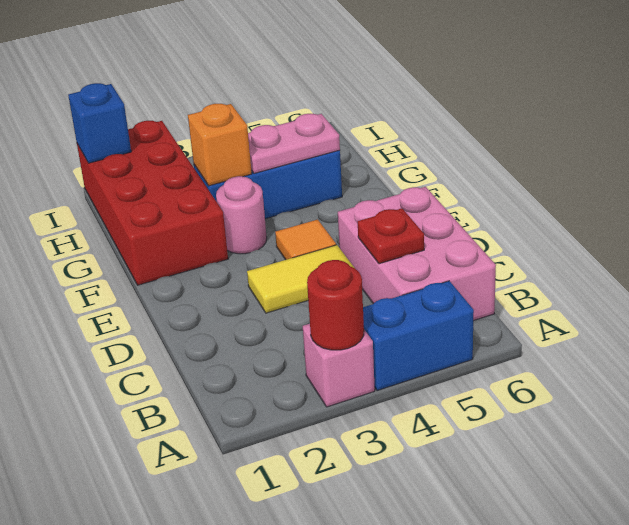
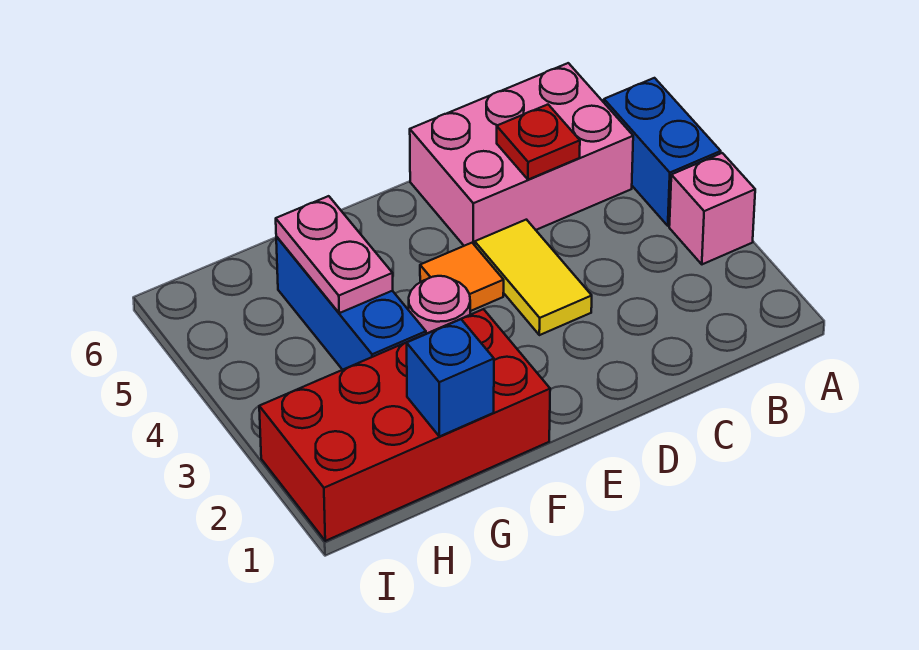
red 1x1 round brick [307,260,364,350] -> none
orange 1x1 brick [188,104,252,186] -> none
blue 1x1 brick [68,83,131,163] -> blue 1x1 brick moved to [407,319,494,436]

